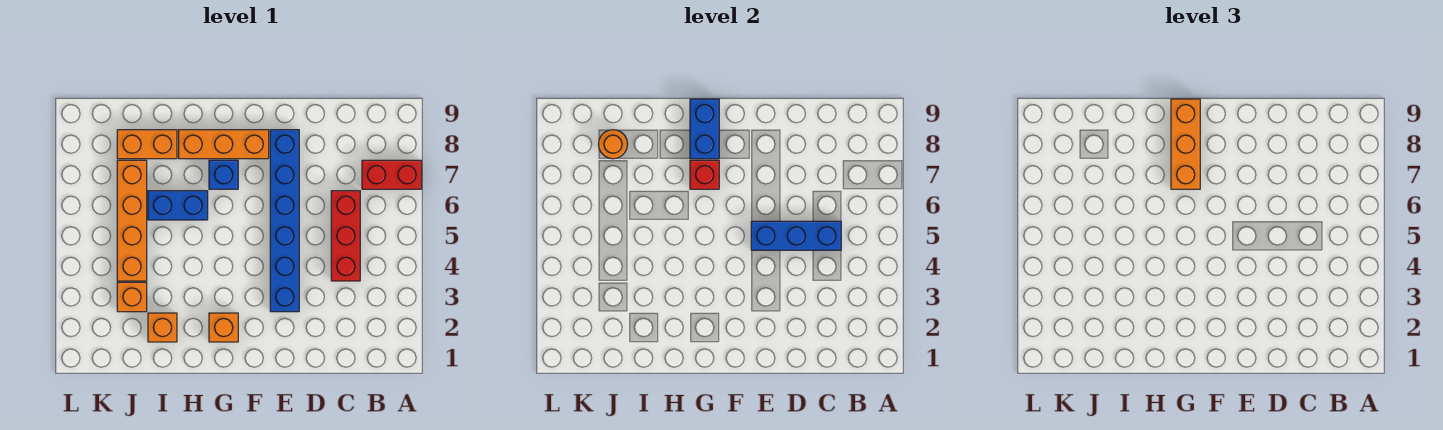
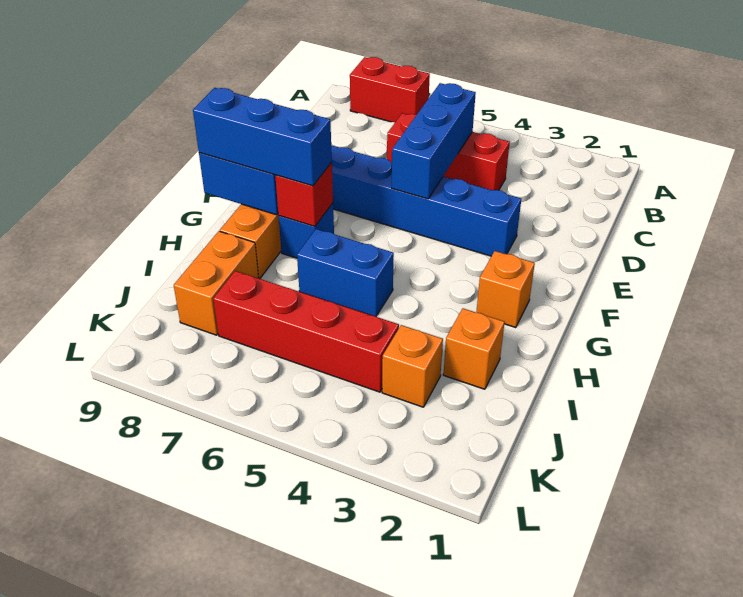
red 1x2 brick [362,160,422,189] -> red 1x2 brick turned to [350,57,430,122]
orange 1x3 brick [1171,99,1200,189] -> blue 1x3 brick [193,88,332,186]
blue 1x2 brick [148,191,208,220] -> blue 1x2 brick turned to [297,229,394,316]
orange 1x4 brick [117,160,147,281] -> red 1x4 brick [213,271,399,392]
orange 1x1 round brick [599,130,628,159] -> none

